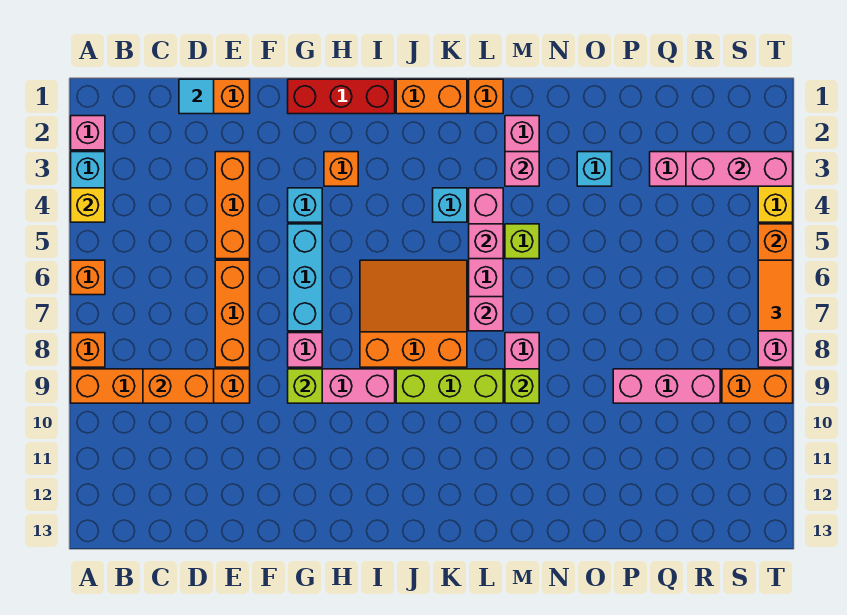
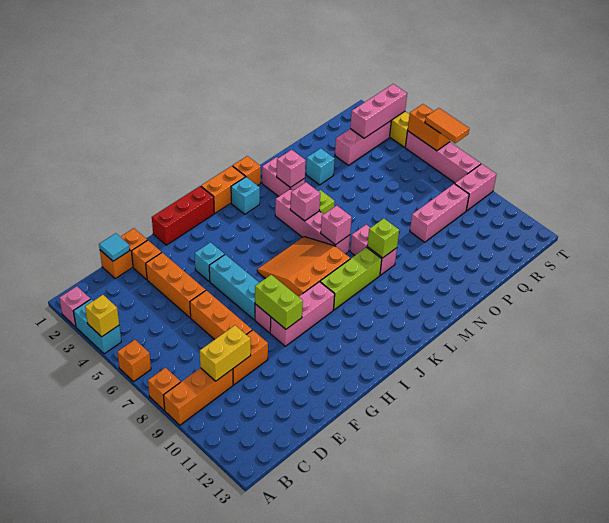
orange 1x2 brick [143,369,214,403] -> yellow 1x2 brick [200,325,251,381]
lime 1x1 brick [288,369,322,403] -> lime 1x2 brick [255,275,303,329]
orange 1x1 brick [324,152,358,186] -> orange 1x1 brick moved to [131,240,162,279]
cyan 1x1 brick [433,188,467,222] -> cyan 1x1 brick moved to [231,177,260,214]
orange 1x2 brick [722,369,793,403] -> pink 1x2 brick [455,164,497,211]

